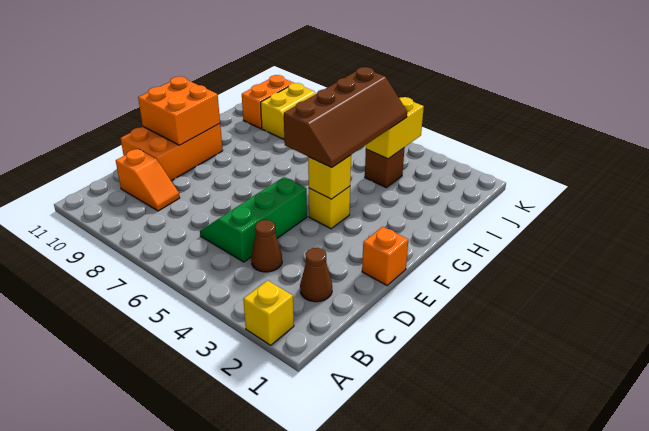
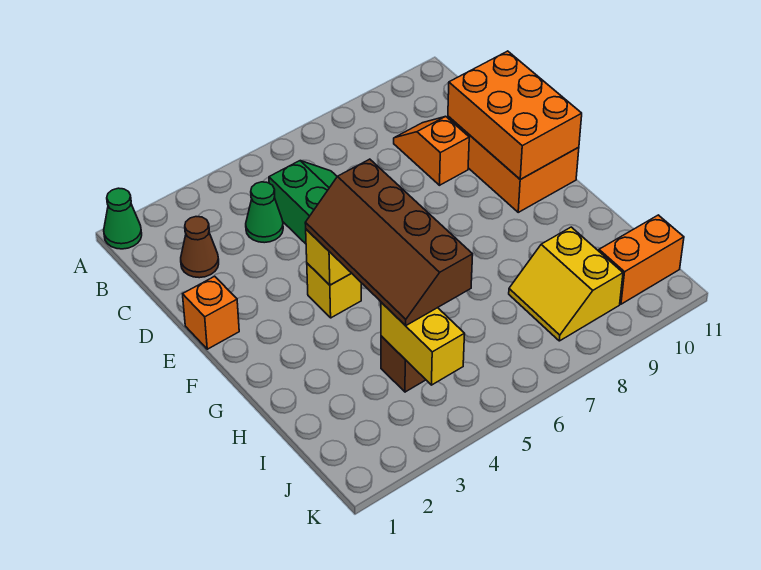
none -> green 1x1 cone [104,188,142,249]
yellow 1x1 brick [243,280,294,345] -> none
brown 1x1 cone [251,220,282,272] -> green 1x1 cone [246,182,283,243]
orange 1x2 slope [116,149,180,211] -> orange 1x2 slope turned to [394,116,469,185]
orange 2x2 brick [138,76,220,145] -> orange 2x3 brick [448,51,582,179]
orange 1x2 brick [242,75,294,129] -> orange 1x2 brick turned to [599,215,684,304]

